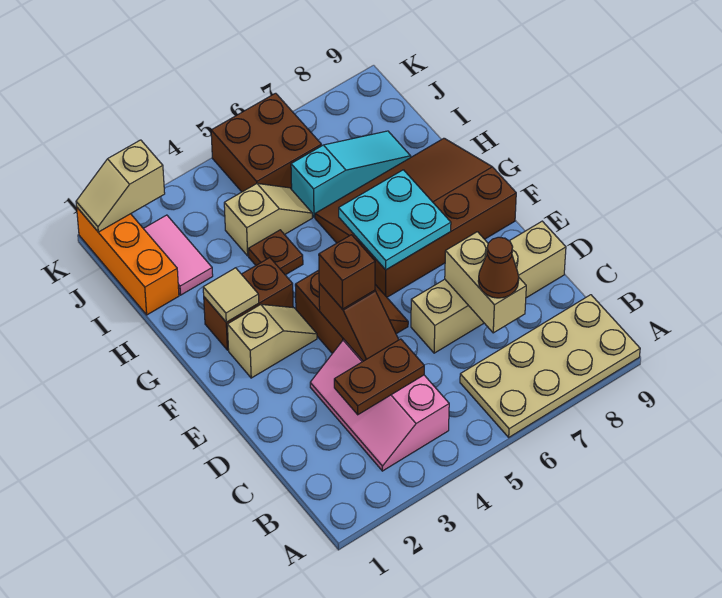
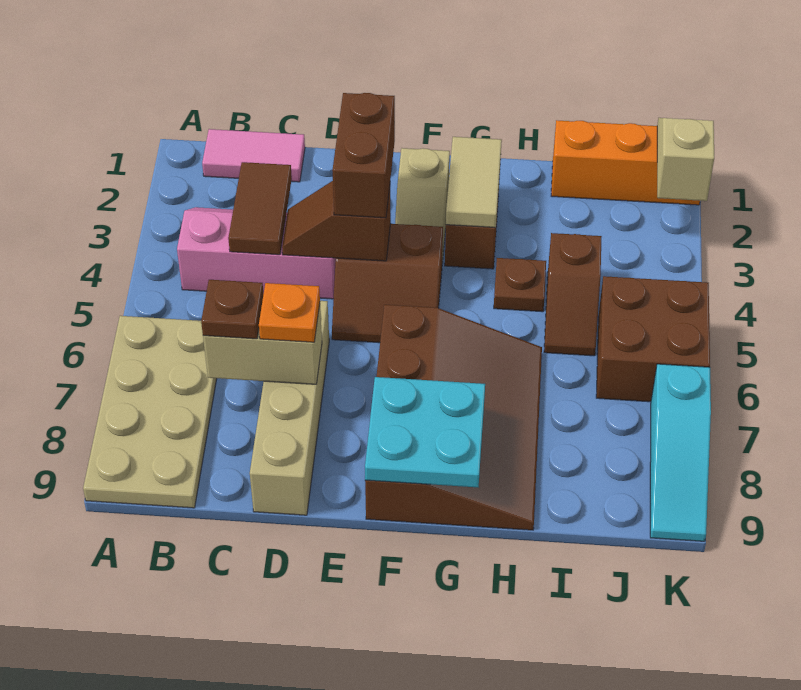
brown 1x2 plate [334,339,424,415] -> brown 1x2 tile [228,162,292,255]
brown 1x1 cone [478,237,519,298] -> brown 1x1 plate [201,280,263,339]
none -> orange 1x1 plate [259,283,320,342]
brown 1x1 brick [319,235,375,309] -> brown 1x2 brick [332,93,395,218]
cyan 2x2 plate [339,170,451,270] -> cyan 2x2 plate moved to [365,377,485,487]
tan 1x1 tile [203,268,259,322] -> tan 1x2 tile [446,137,502,228]
pink 1x2 tile [143,215,213,295] -> pink 1x2 tile moved to [202,129,305,182]
tan 1x2 slope [224,183,312,256] -> brown 1x2 slope [544,233,602,356]
cyan 1x3 slope [291,131,411,217] -> cyan 1x3 slope moved to [650,364,711,541]

